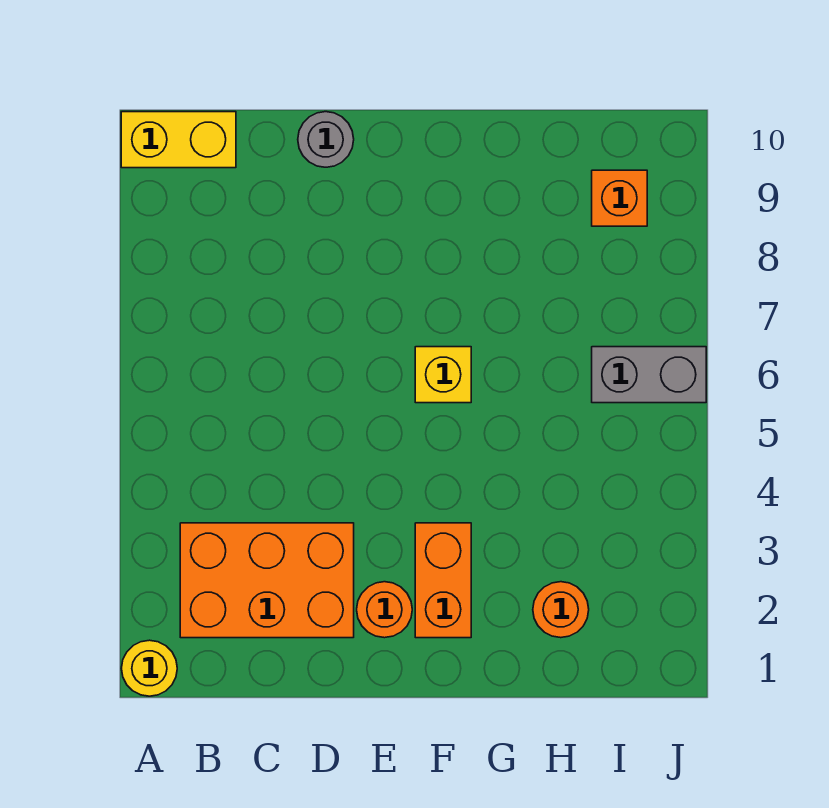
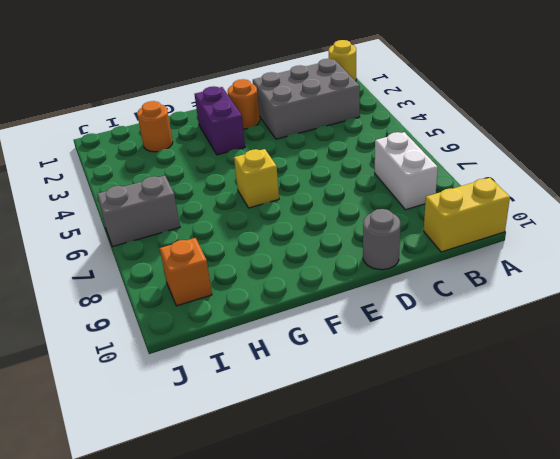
orange 2x3 brick [180,523,354,638] -> grey 2x3 brick [253,59,360,139]
none -> white 1x2 brick [375,132,438,210]
orange 1x2 brick [415,523,471,638] -> purple 1x2 brick [194,86,245,155]

